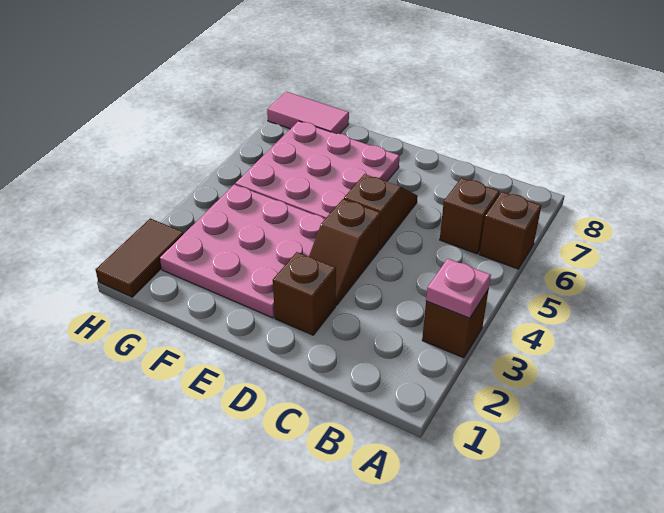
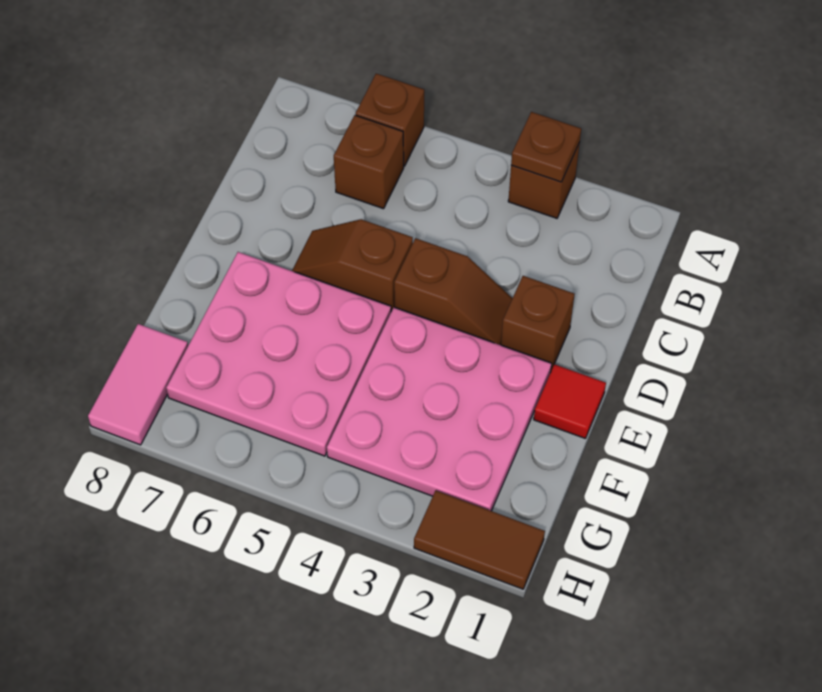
pink 1x1 plate [426,259,491,318] -> brown 1x1 plate [511,112,581,182]
none -> red 1x1 tile [534,364,606,438]

